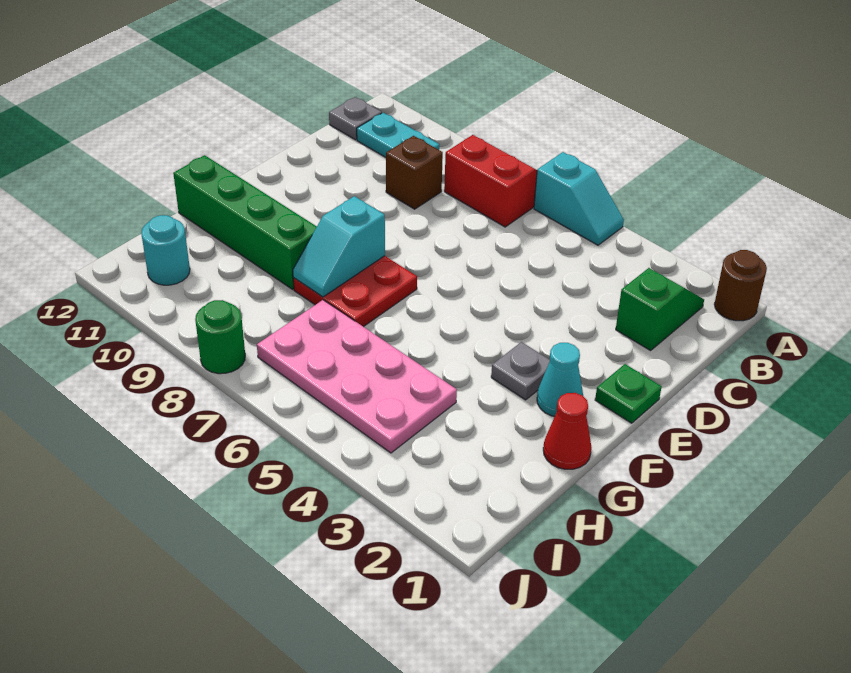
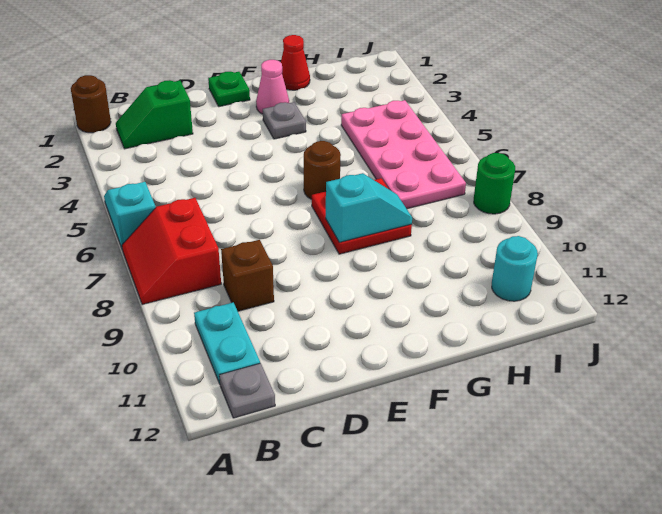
cyan 1x1 cone [537,343,583,417] -> pink 1x1 cone [256,60,289,114]
none -> brown 1x1 round brick [304,141,341,199]
green 1x4 brick [173,155,317,289] -> none

